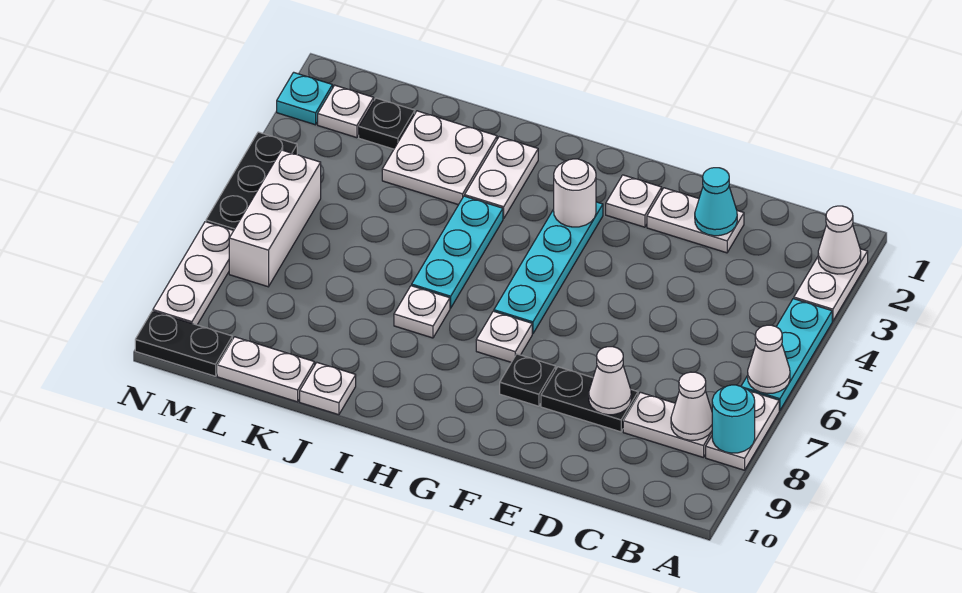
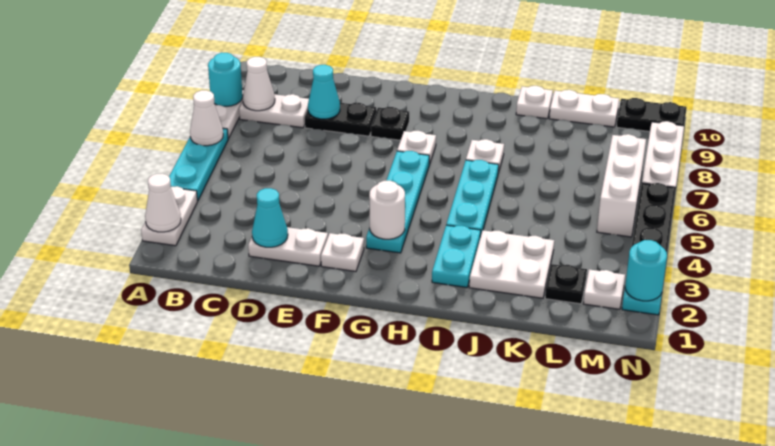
white 1x1 cone [589,347,631,415] -> cyan 1x1 cone [308,65,340,119]
white 1x2 plate [465,137,538,219] -> cyan 1x2 plate [432,225,481,287]
none -> cyan 1x1 round brick [625,240,667,301]

